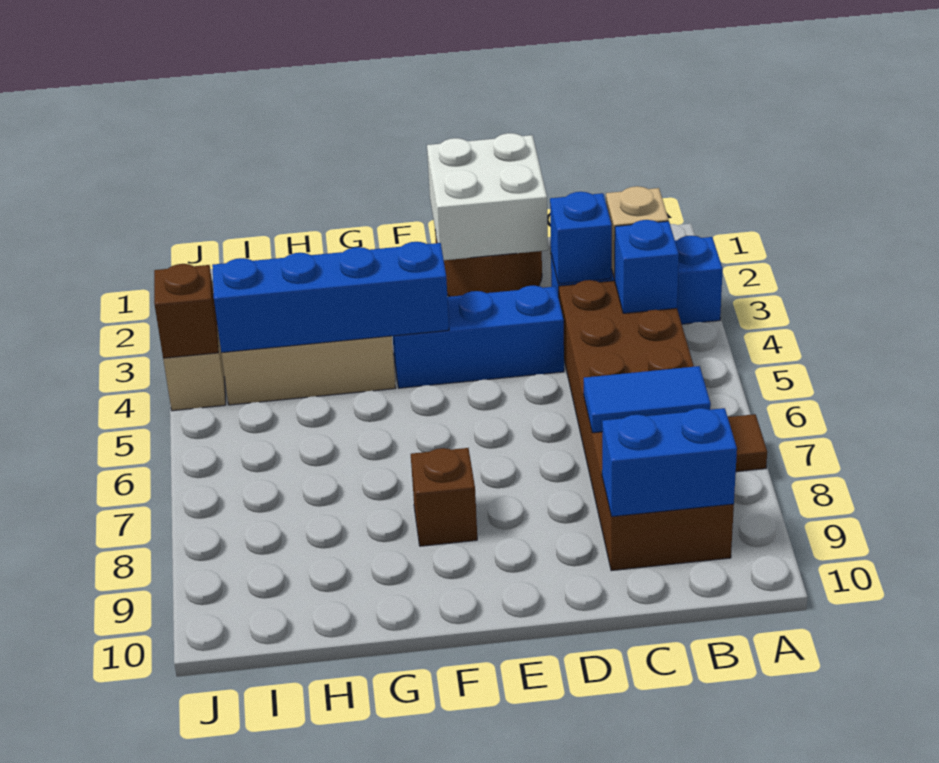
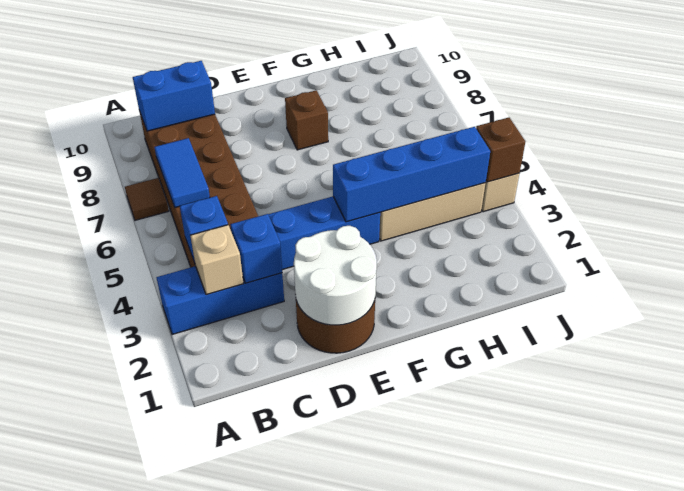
blue 1x2 tile [584,366,711,433] -> blue 1x2 tile turned to [154,138,210,207]
white 2x2 brick [427,133,548,260] -> white 2x2 round brick [294,226,377,325]

